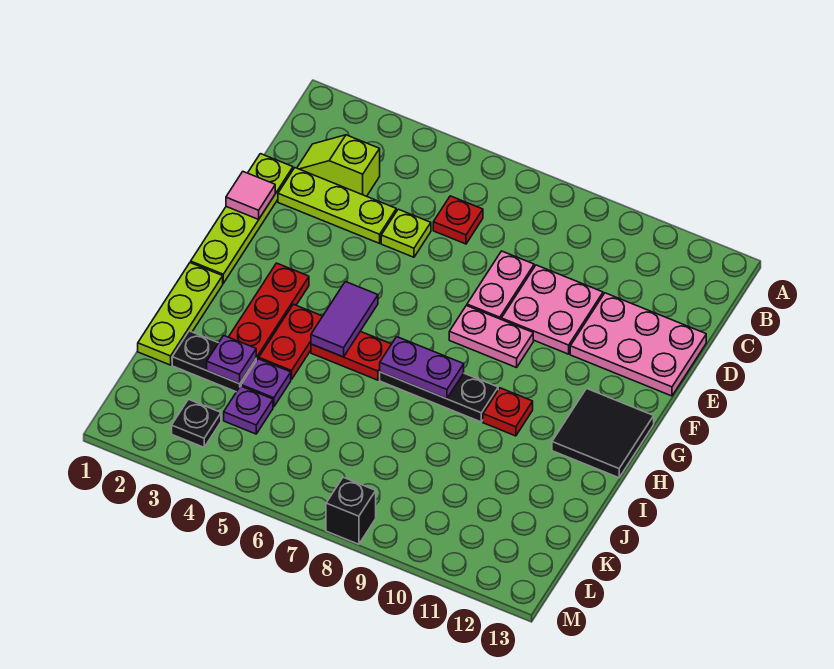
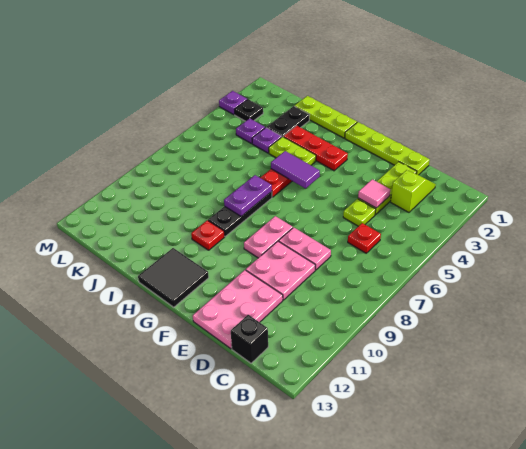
pink 1x1 tile [226,172,275,219] -> pink 1x1 tile moved to [358,179,390,208]
red 1x2 plate [259,304,323,380] -> lime 1x2 plate [269,137,316,165]
purple 1x1 plate [207,335,256,384] -> purple 1x1 plate moved to [219,91,247,115]
black 1x1 brick [326,477,376,544] -> black 1x1 brick moved to [231,315,268,363]

